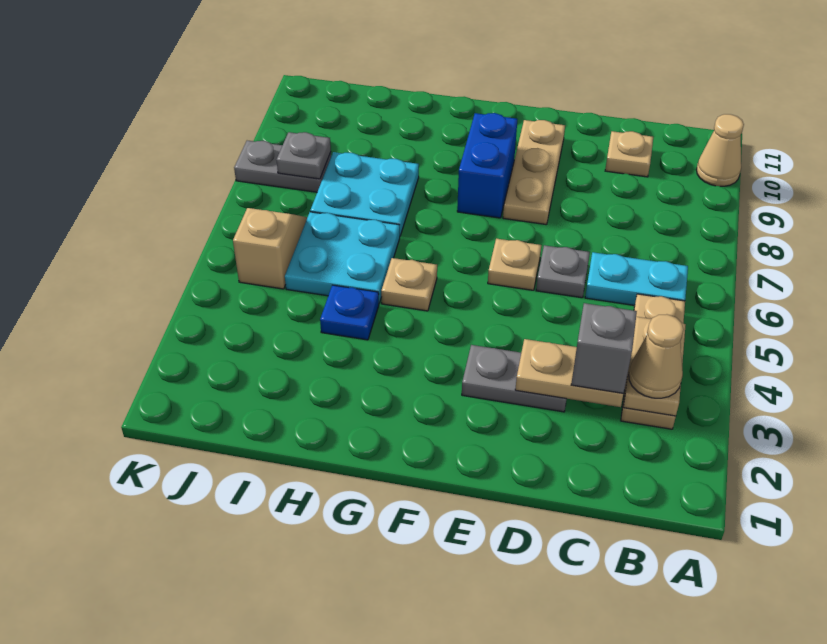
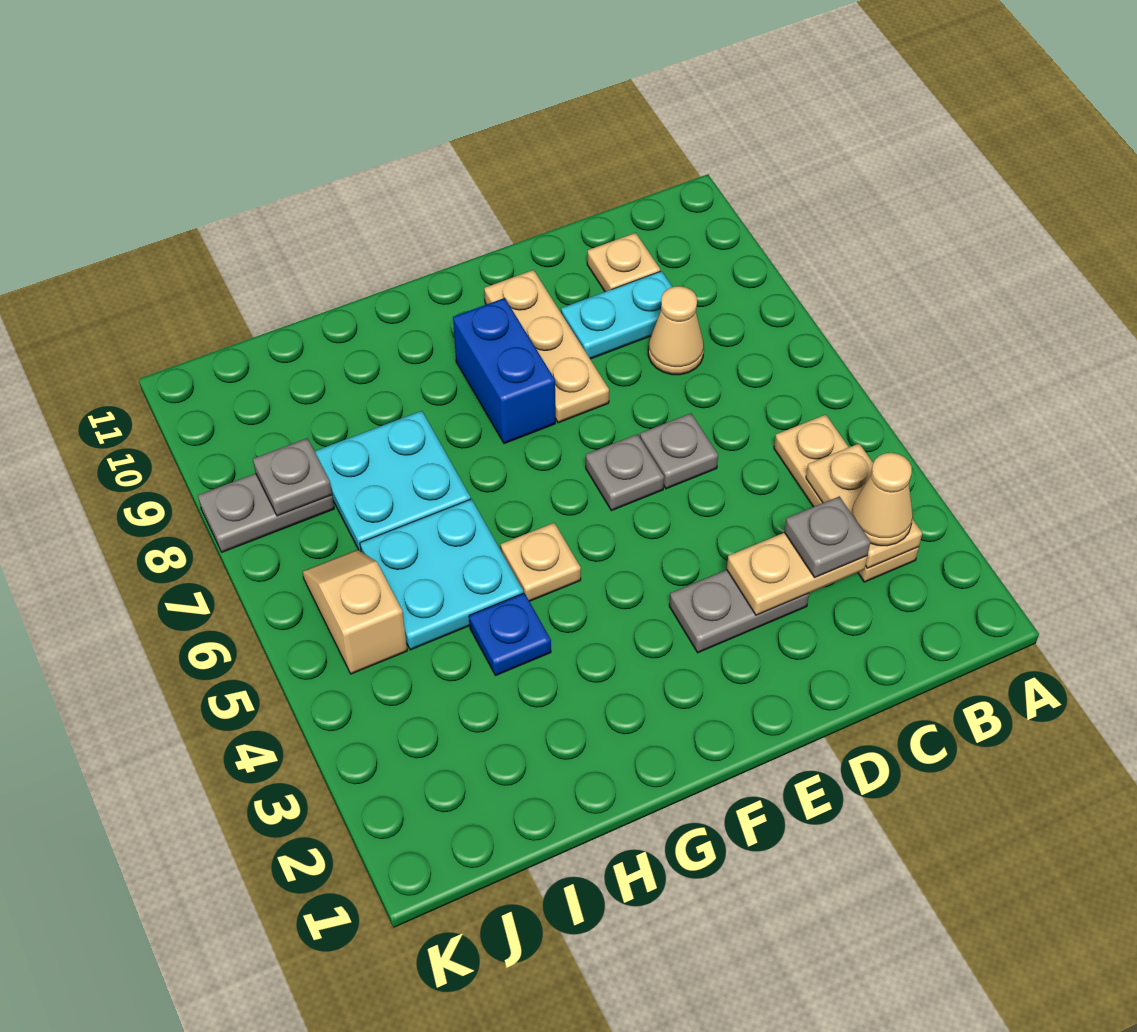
tan 1x1 cone [696,114,744,186] -> tan 1x1 cone moved to [648,286,704,375]
cyan 1x2 plate [585,252,688,305] -> cyan 1x2 plate moved to [561,271,672,359]
grey 1x1 brick [571,303,637,393] -> grey 1x1 plate [784,496,870,578]
tan 1x1 plate [488,239,541,290] -> grey 1x1 plate [586,434,664,511]

